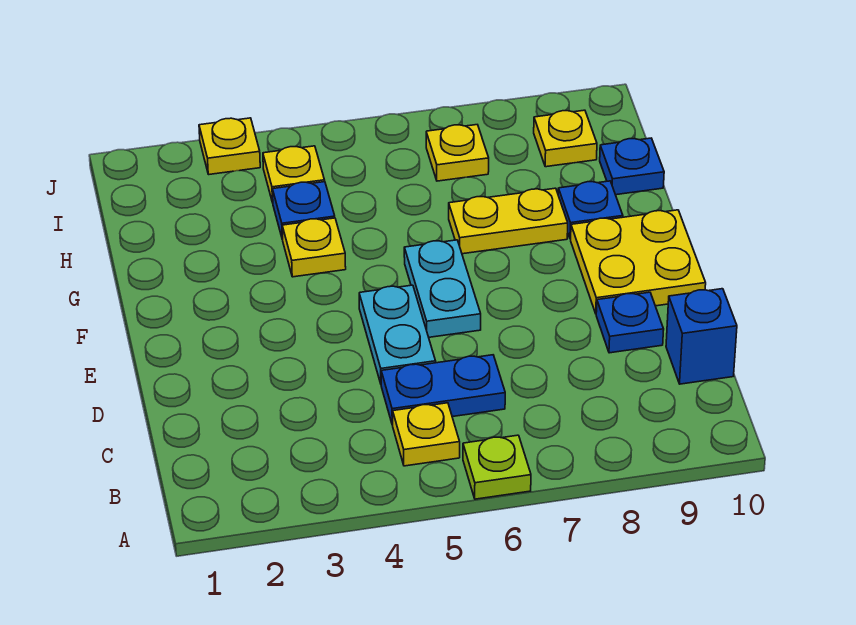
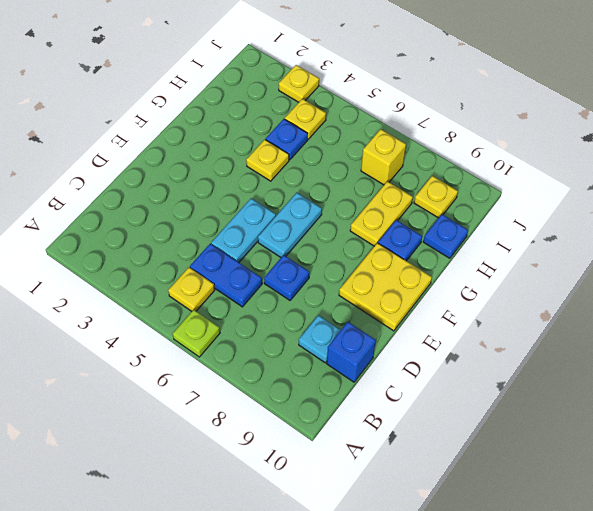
none -> cyan 1x1 plate [299,315,341,363]
blue 1x1 plate [596,292,664,353] -> blue 1x1 plate moved to [264,255,309,300]
yellow 1x2 plate [449,188,568,254] -> yellow 1x2 plate turned to [350,181,413,246]
yellow 1x1 plate [426,125,489,181] -> yellow 1x1 brick [361,129,406,185]

